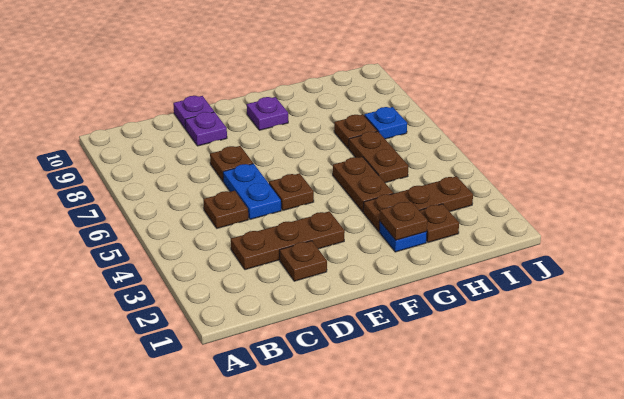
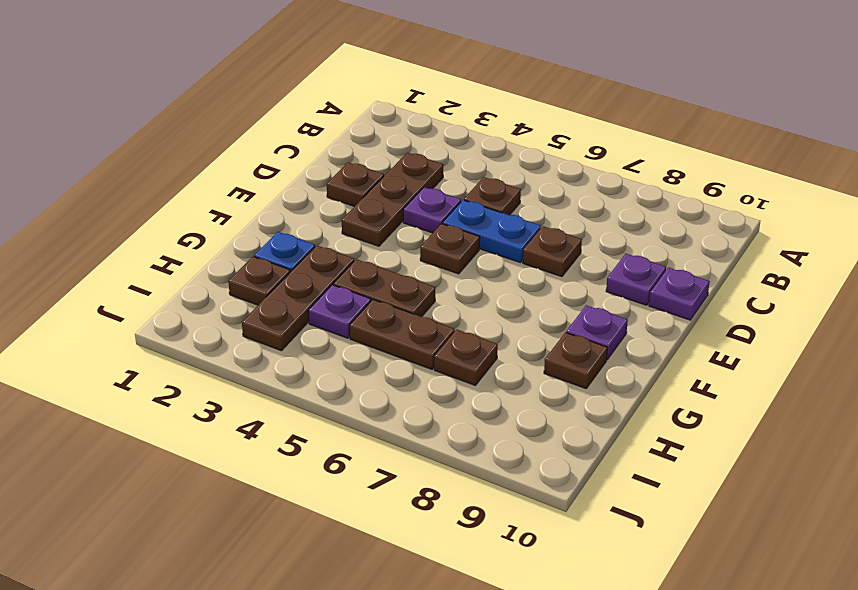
none -> purple 1x1 plate [403,187,461,233]
brown 1x1 plate [380,201,428,240] -> brown 1x1 plate moved to [544,333,607,388]
none -> purple 1x1 plate [308,285,371,338]
blue 1x1 plate [364,107,407,139] -> none

